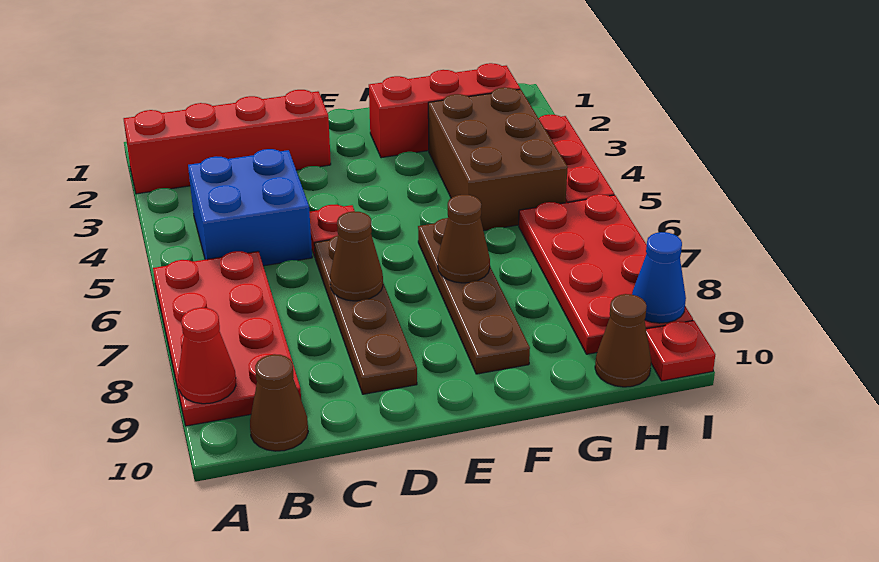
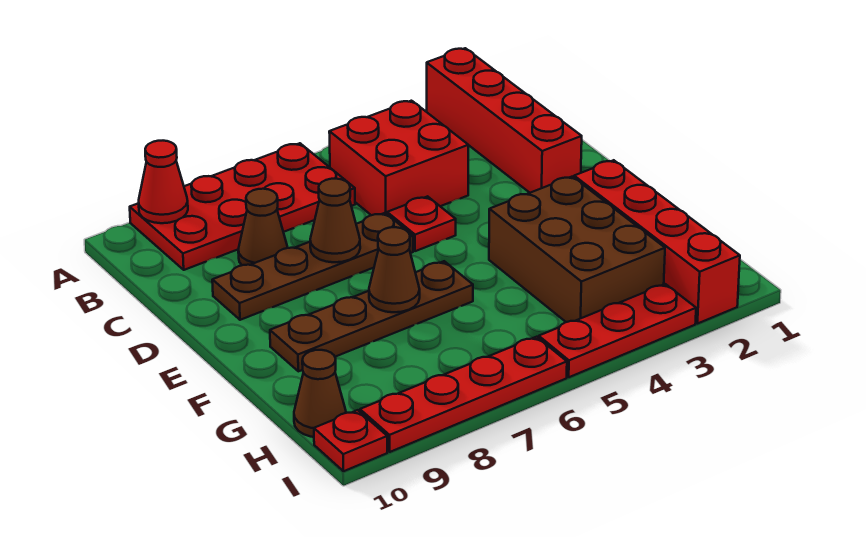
blue 2x2 brick [188,149,312,266] -> red 2x2 brick [329,101,468,215]
brown 1x1 cone [250,354,308,451] -> brown 1x1 cone moved to [238,189,288,265]
red 1x3 brick [369,63,520,158] -> red 1x4 brick [574,160,740,324]
brown 2x3 brick [428,87,568,231] -> brown 2x3 brick turned to [489,177,665,322]
red 2x4 plate [519,194,693,354] -> red 1x4 plate [360,337,567,452]
blue 1x1 cone [632,232,686,323] -> none

